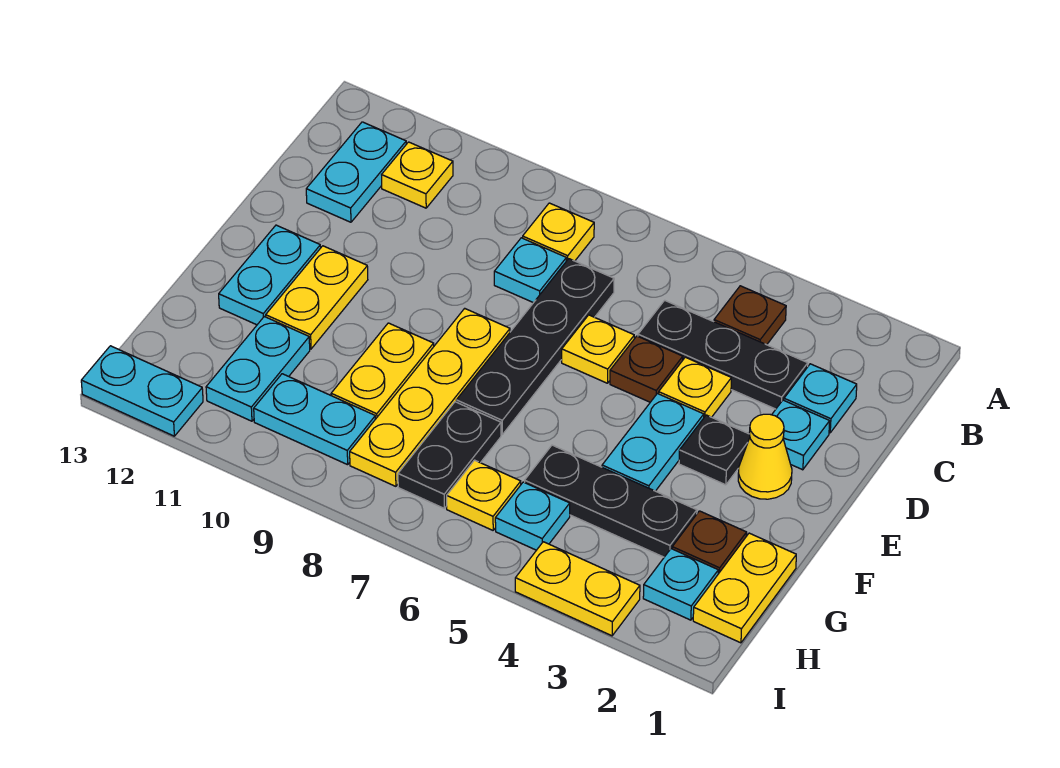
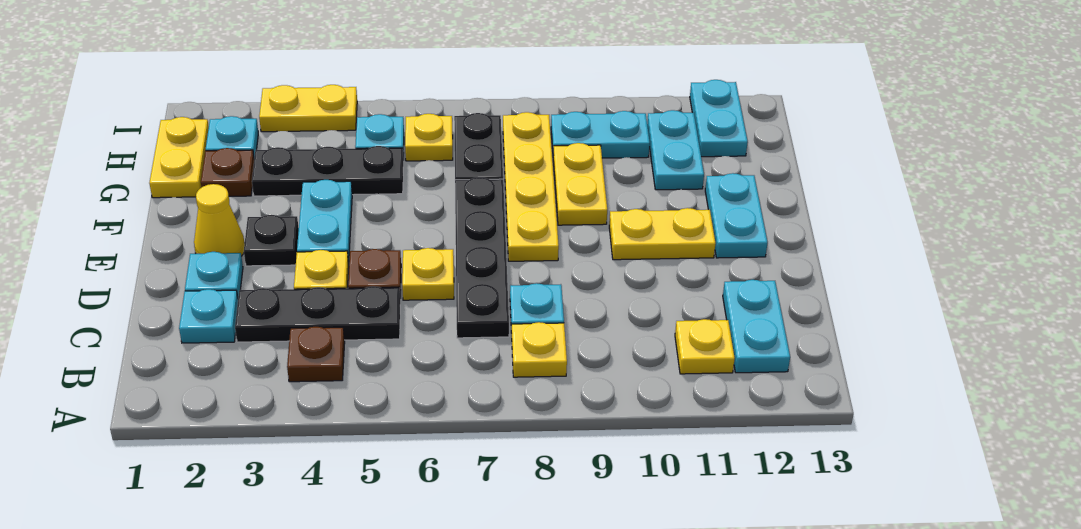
yellow 1x2 plate [266,246,368,349] -> yellow 1x2 plate turned to [609,208,716,260]
cyan 1x2 plate [81,346,203,436] -> cyan 1x2 plate turned to [690,80,748,157]

